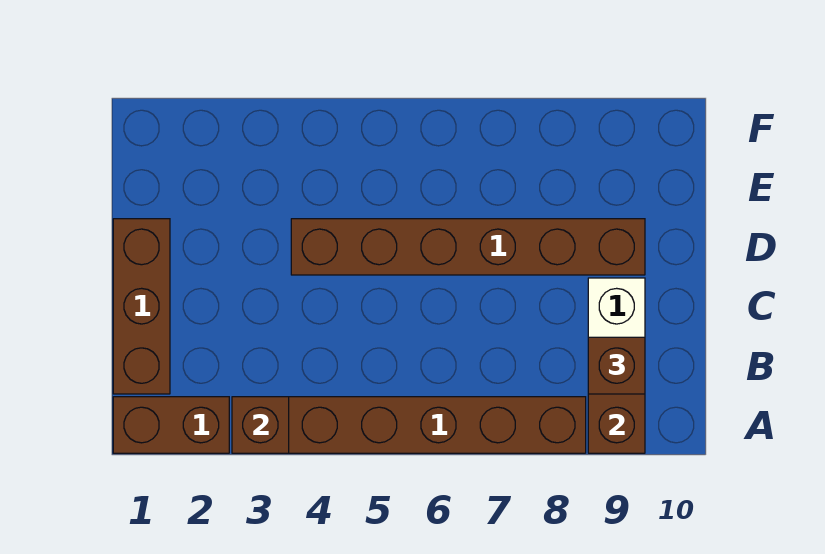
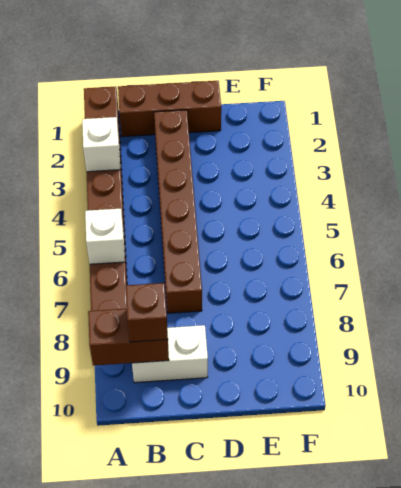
brown 1x1 brick [232,397,289,453] -> white 1x1 brick [82,117,120,172]
none -> white 1x1 brick [85,209,125,264]
brown 1x6 brick [291,219,645,275] -> brown 1x6 brick moved to [154,110,202,313]

